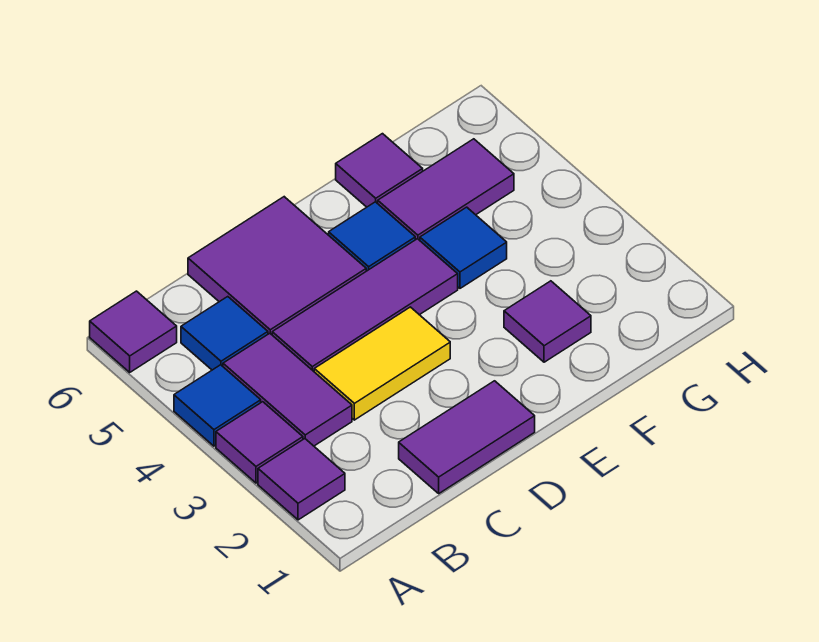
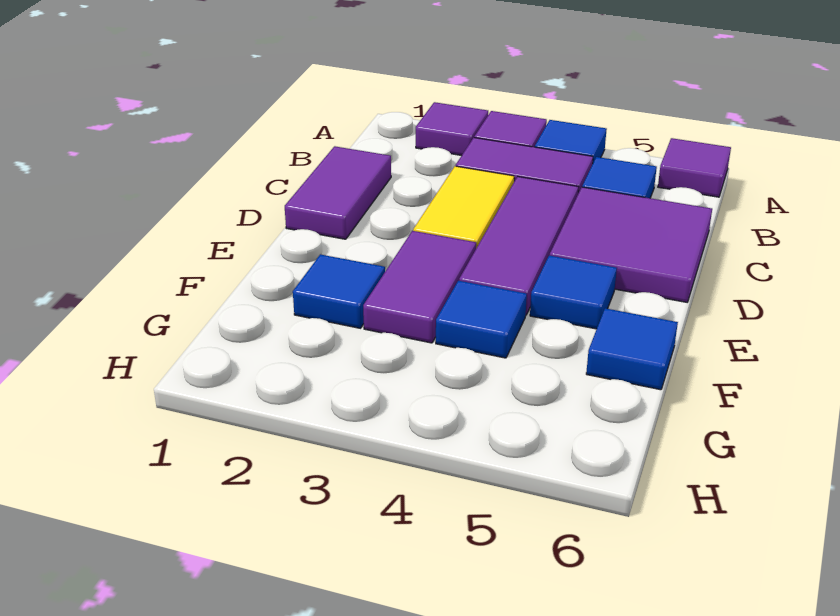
purple 1x1 tile [504,281,591,362] -> blue 1x1 tile [293,254,385,328]
purple 1x2 tile [378,139,514,240] -> purple 1x2 tile moved to [363,231,476,343]
purple 1x1 tile [336,134,423,207] -> blue 1x1 tile [586,308,678,390]

